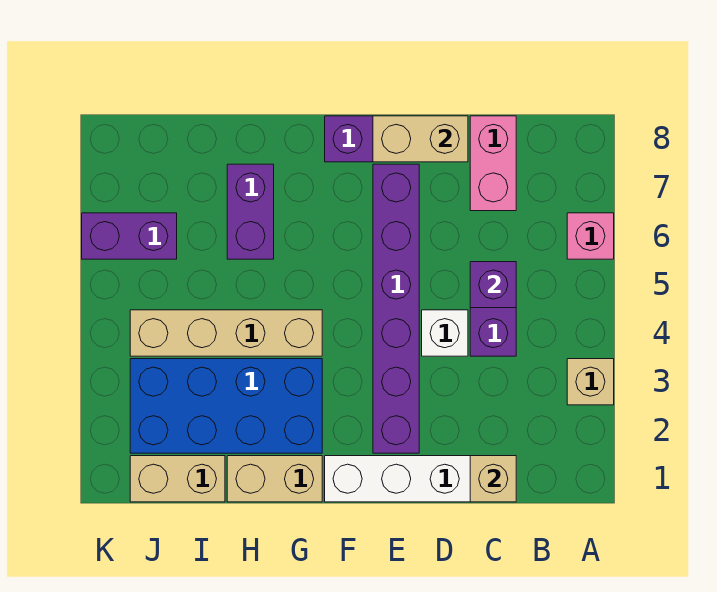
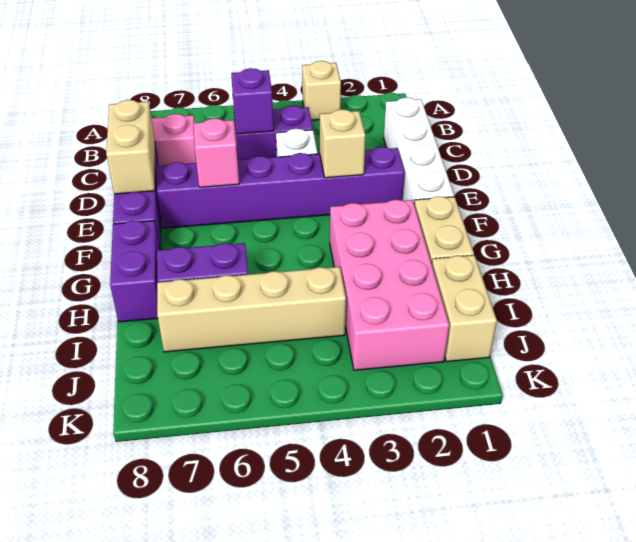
pink 1x1 brick [567,213,614,259] -> pink 1x1 brick moved to [194,118,239,187]
tan 1x1 brick [470,456,516,502] -> tan 1x1 brick moved to [320,109,365,178]
blue 2x4 brick [130,359,322,453] -> pink 2x4 brick [330,200,449,370]
tan 1x4 brick [130,310,322,356] -> tan 1x4 brick turned to [157,267,346,352]
purple 1x2 brick [82,213,177,259] -> purple 1x2 brick moved to [110,220,160,322]

